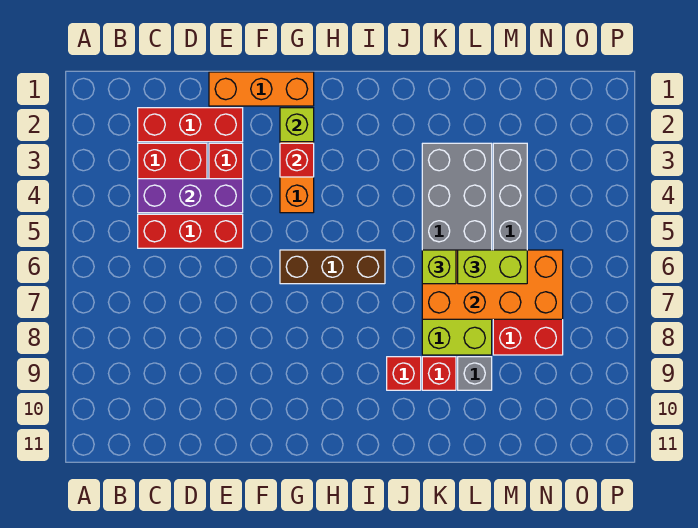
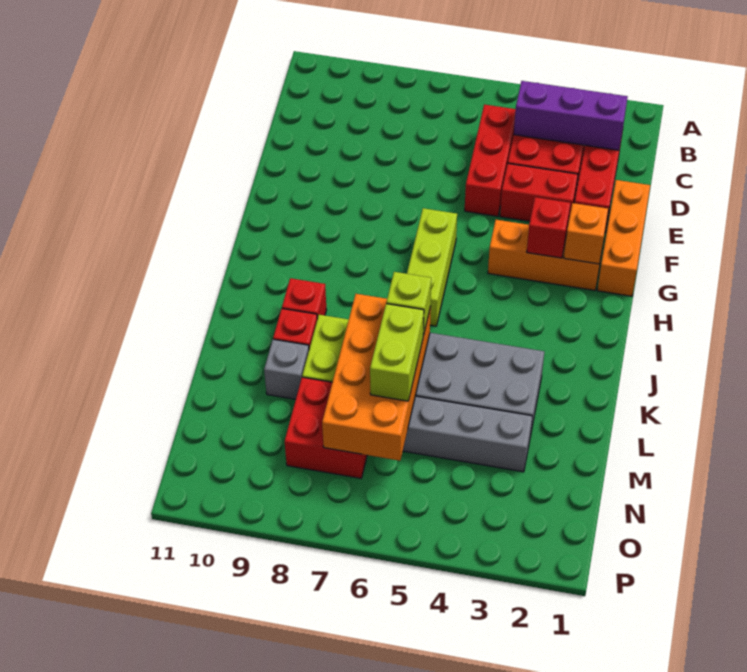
purple 1x3 brick [138,179,243,213] -> purple 1x3 brick turned to [514,81,628,150]
lime 1x1 brick [280,108,314,142] -> orange 1x1 brick [564,203,608,264]
brown 1x3 brick [280,250,385,284] -> lime 1x3 brick [407,208,457,326]

